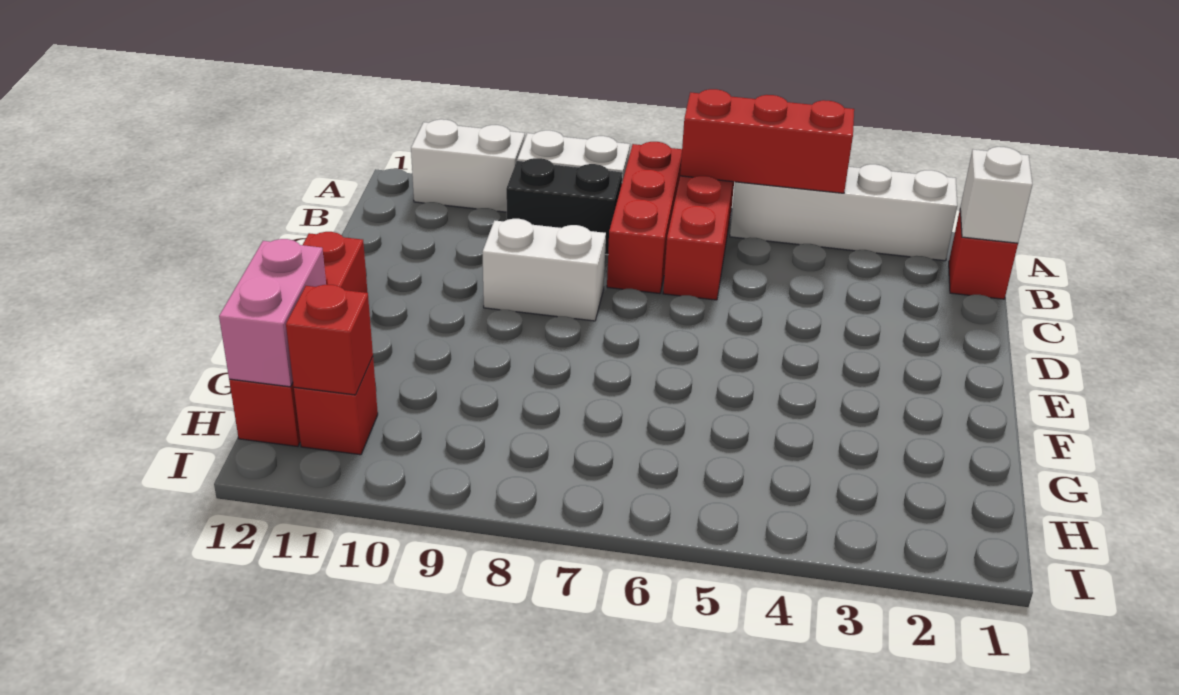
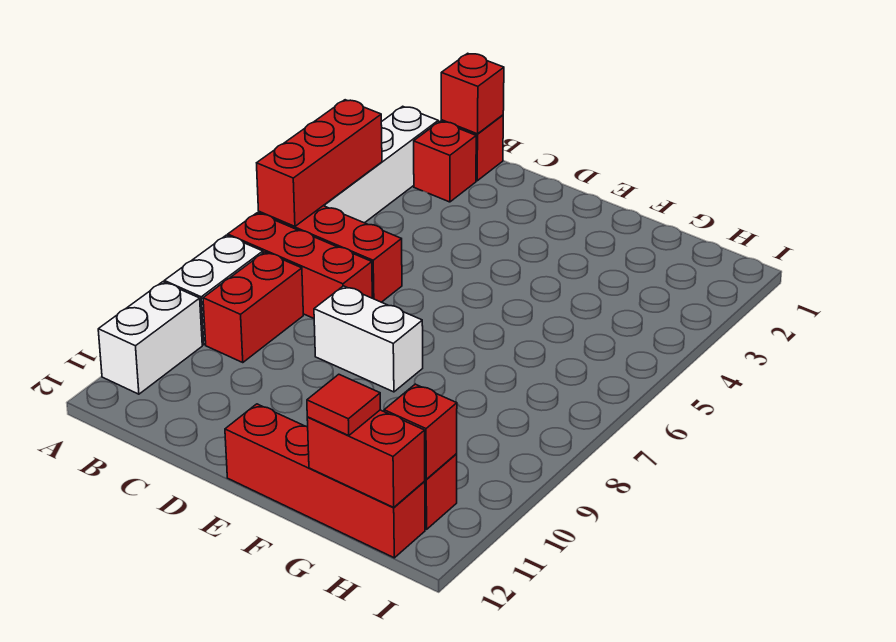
white 1x1 brick [960,147,1032,243] -> red 1x1 brick [441,53,504,134]
none -> red 1x1 brick [414,121,476,202]
black 1x2 brick [506,158,622,255] -> red 1x2 brick [203,252,303,362]
white 1x2 brick [482,219,606,321] -> white 1x2 brick turned to [314,286,423,392]
pink 1x2 brick [219,239,326,387] -> red 1x2 brick [307,410,425,507]
none -> red 1x1 tile [307,374,380,436]

